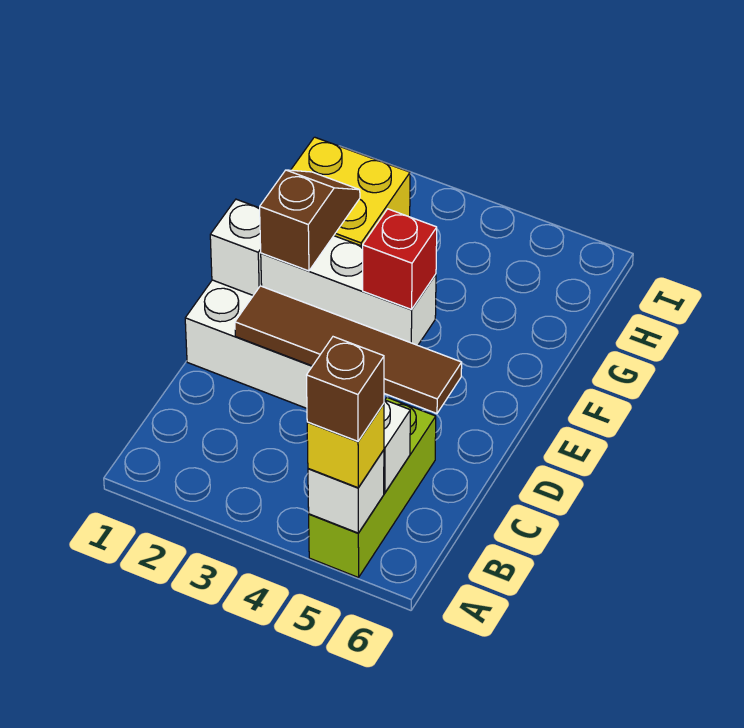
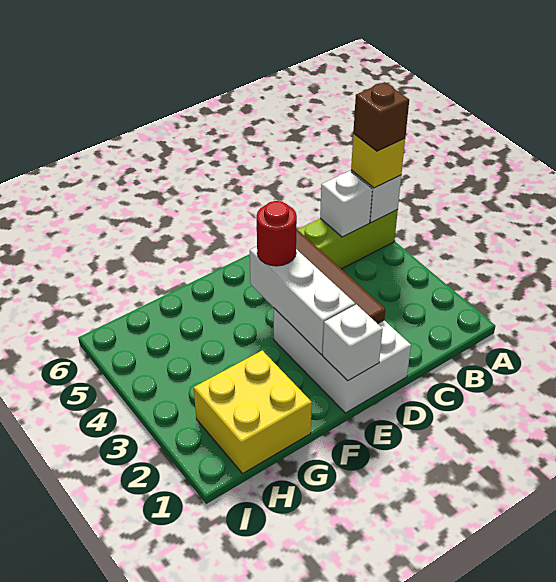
brown 1x2 slope [260,170,360,271] -> none
red 1x1 brick [363,209,437,309] -> red 1x1 round brick [257,201,297,266]

